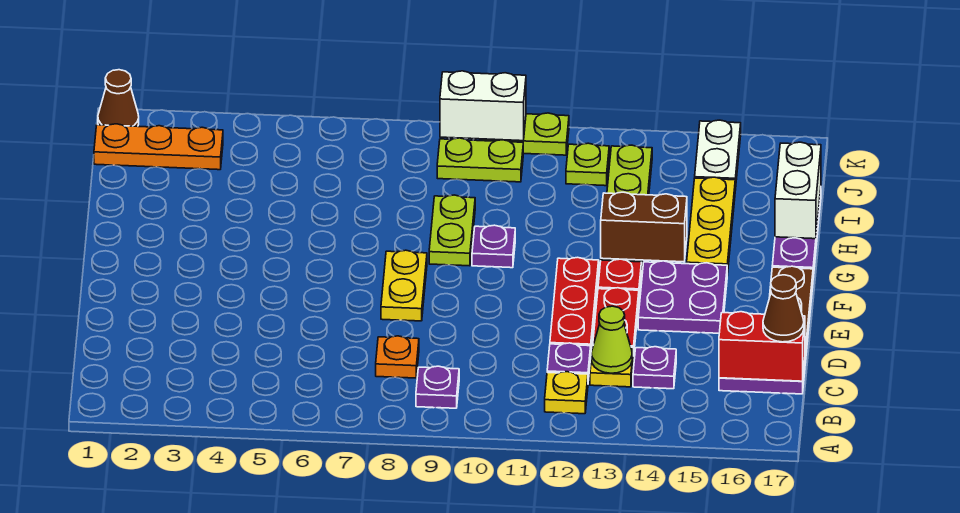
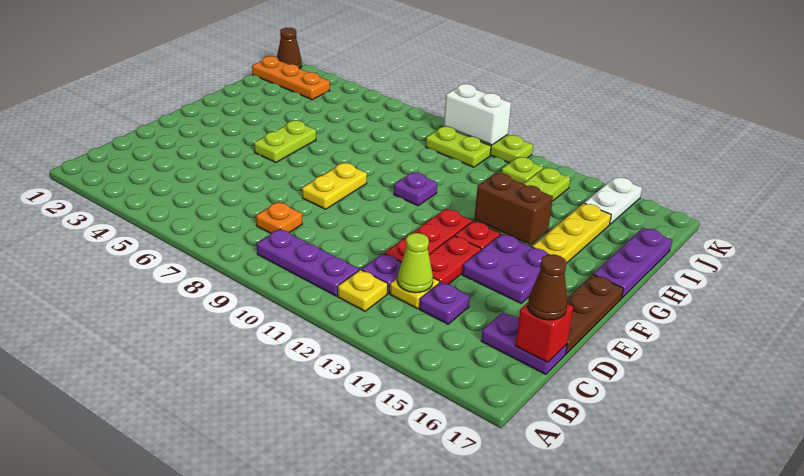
purple 1x1 plate [416,366,459,408] -> purple 1x3 plate [257,229,359,296]
red 1x2 brick [719,312,805,381] -> red 1x1 brick [515,303,573,362]
lime 1x2 plate [429,195,475,266] -> lime 1x2 plate moved to [254,121,316,163]
white 1x2 brick [775,142,821,239] -> none

